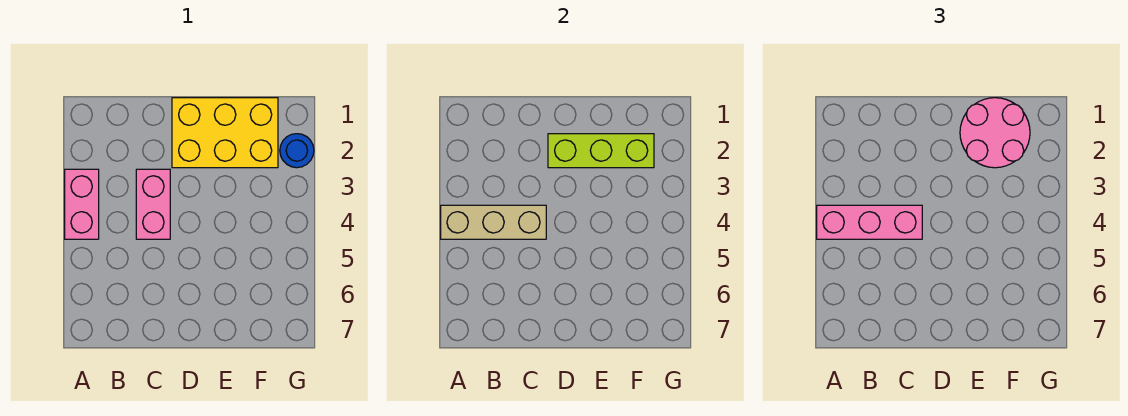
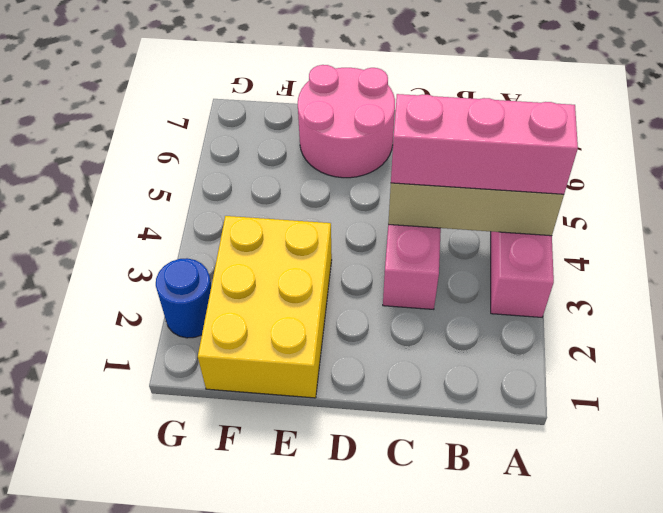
yellow 2x3 brick [172,98,278,168] -> yellow 2x3 brick turned to [198,216,332,398]
lime 1x3 brick [548,134,654,168] -> none
pink 2x2 round brick [960,98,1030,168] -> pink 2x2 round brick moved to [298,65,395,178]

